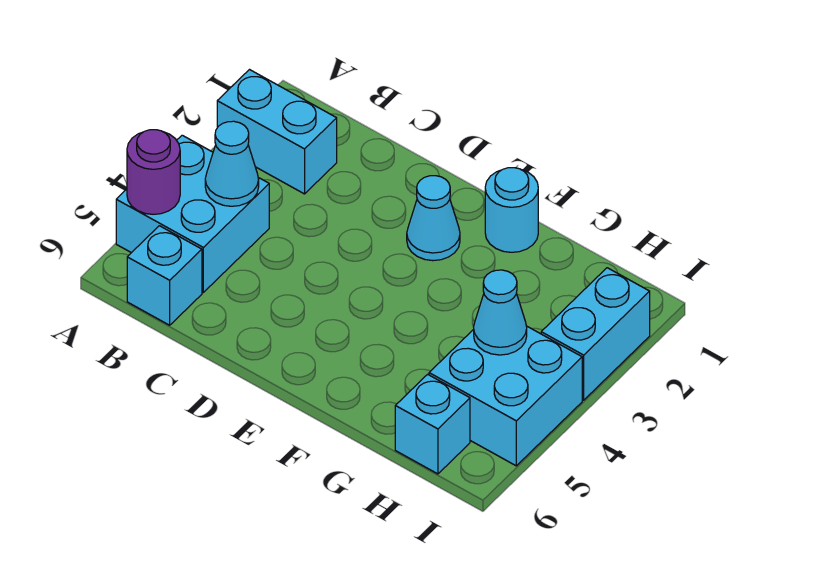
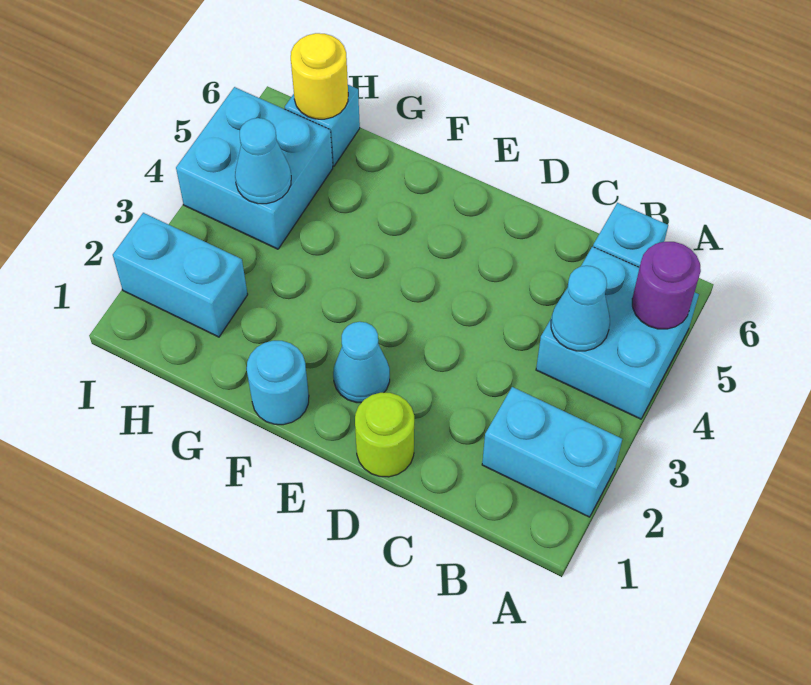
none -> lime 1x1 round brick [355,393,414,477]
none -> yellow 1x1 round brick [291,33,348,119]
cyan 1x2 brick [541,268,650,400] -> cyan 1x2 brick turned to [113,213,248,337]

